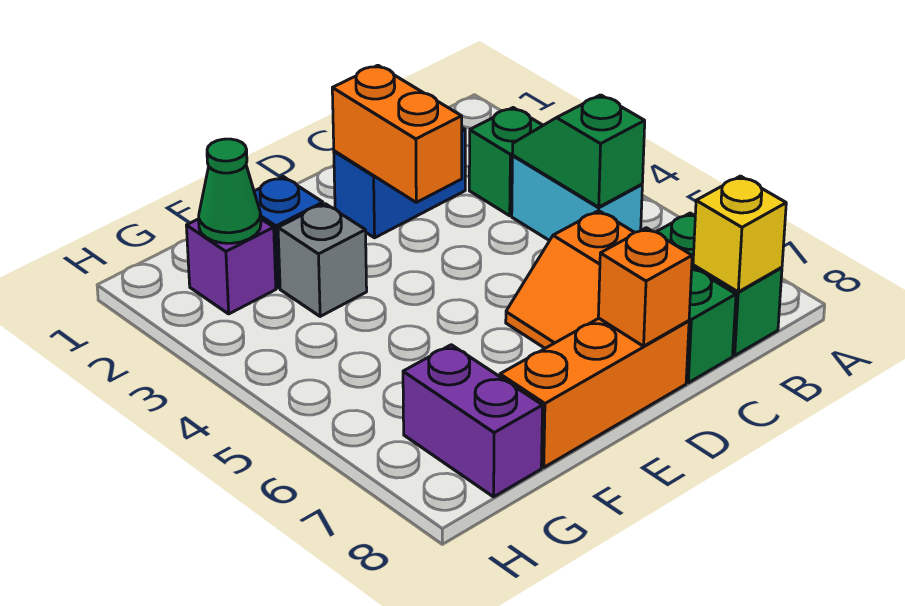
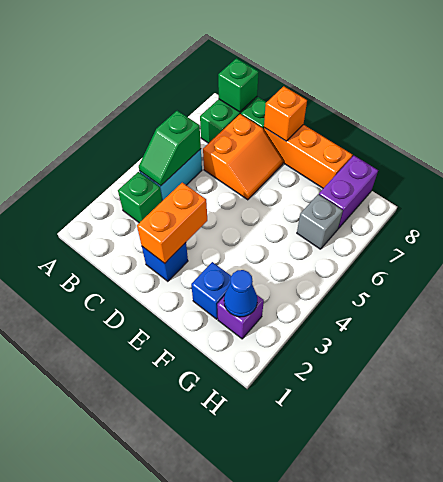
yellow 1x1 brick [693,176,786,292] -> green 1x1 brick [218,58,258,112]
blue 1x2 brick [334,128,465,238] -> blue 1x1 brick [142,243,188,281]
grey 1x1 brick [278,204,367,316] -> grey 1x1 brick moved to [297,194,343,249]
green 1x1 cone [199,139,261,243] -> blue 1x1 cone [224,270,257,317]

